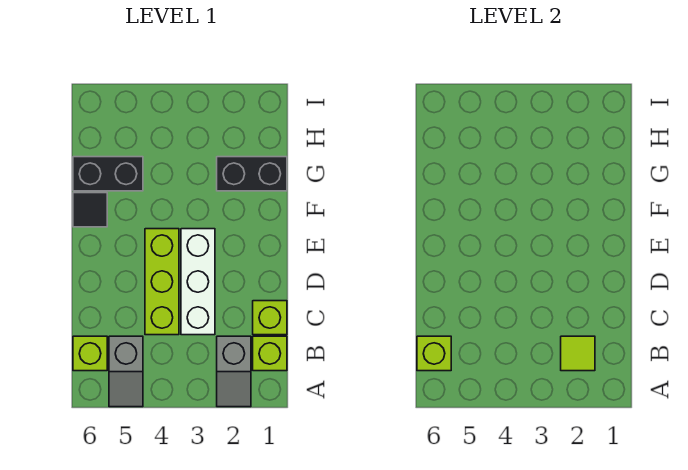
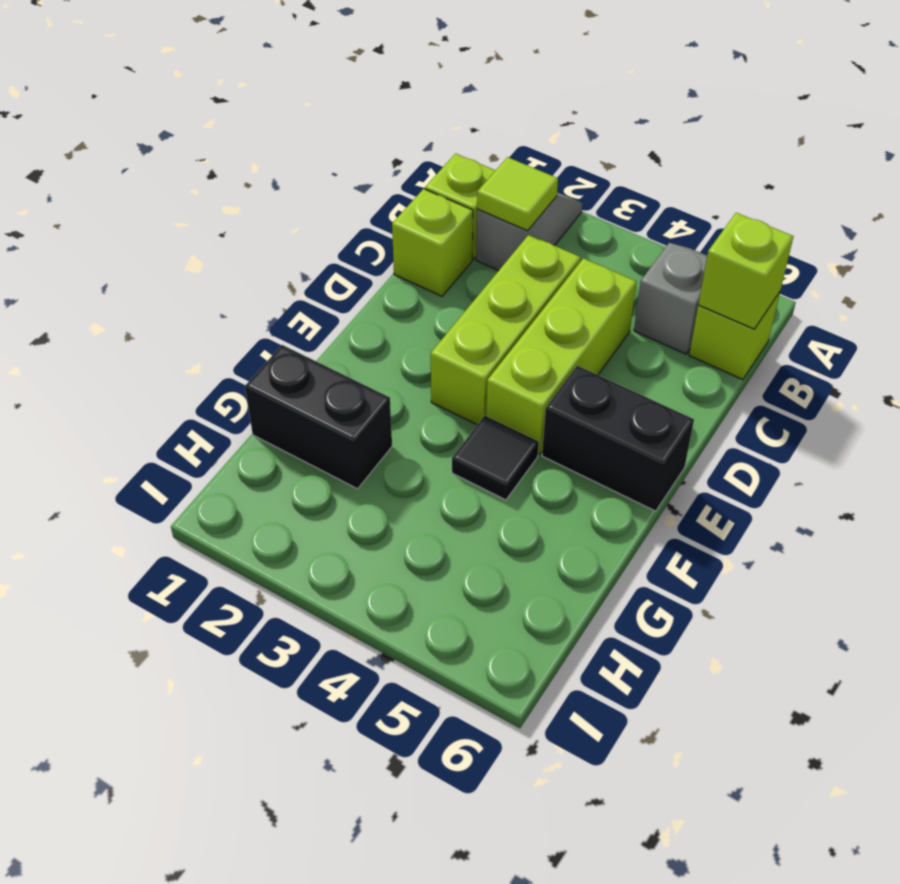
white 1x3 brick [181,229,215,335] -> lime 1x3 brick [431,235,581,425]
black 1x1 tile [73,193,107,227] -> black 1x1 tile moved to [452,416,539,500]
black 1x2 brick [73,157,143,191] -> black 1x2 brick moved to [542,366,694,511]

